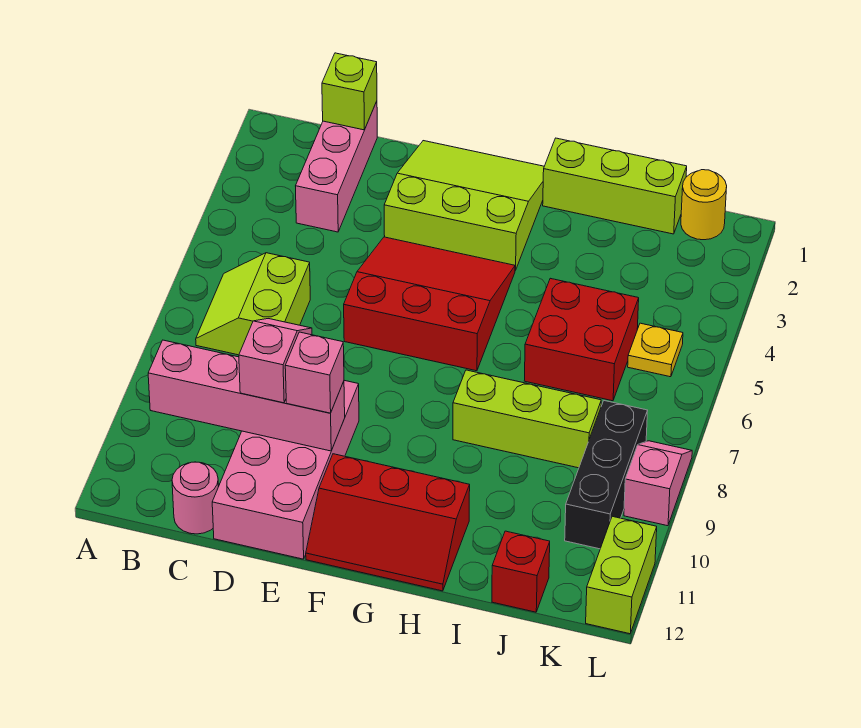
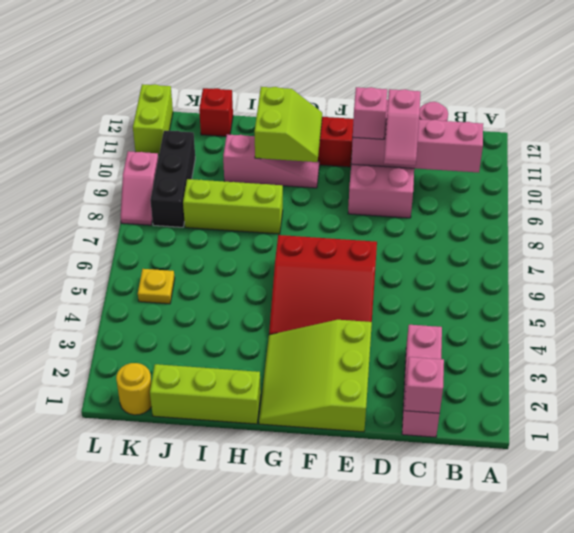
lime 2x2 slope [196,253,310,355] -> lime 2x2 slope moved to [254,87,322,162]
lime 1x1 brick [322,53,377,130] -> pink 1x1 brick [405,357,444,413]
lime 3x3 slope [384,141,544,270] -> lime 3x3 slope turned to [259,320,372,432]
none -> pink 1x3 slope [223,134,319,188]
red 2x2 brick [524,278,639,401] -> none

